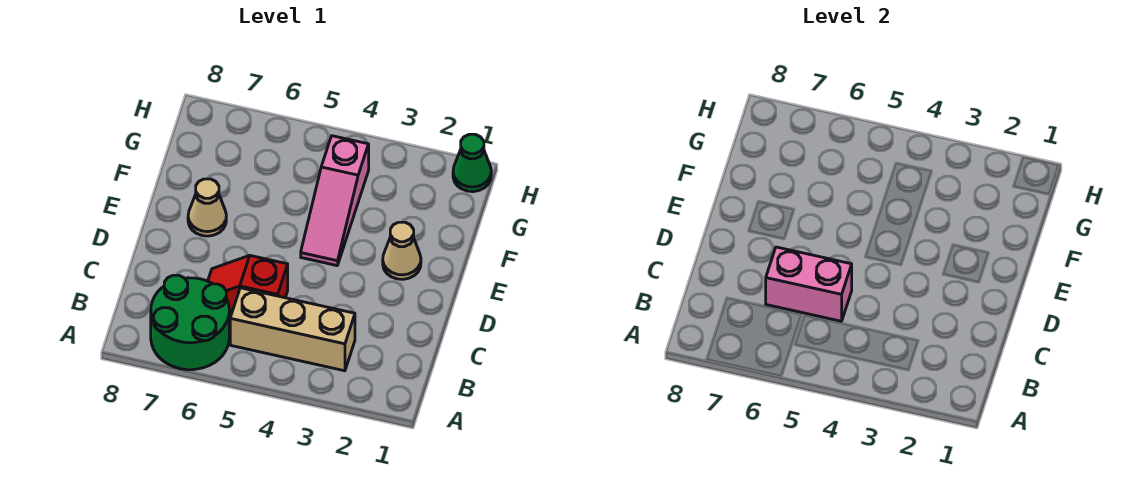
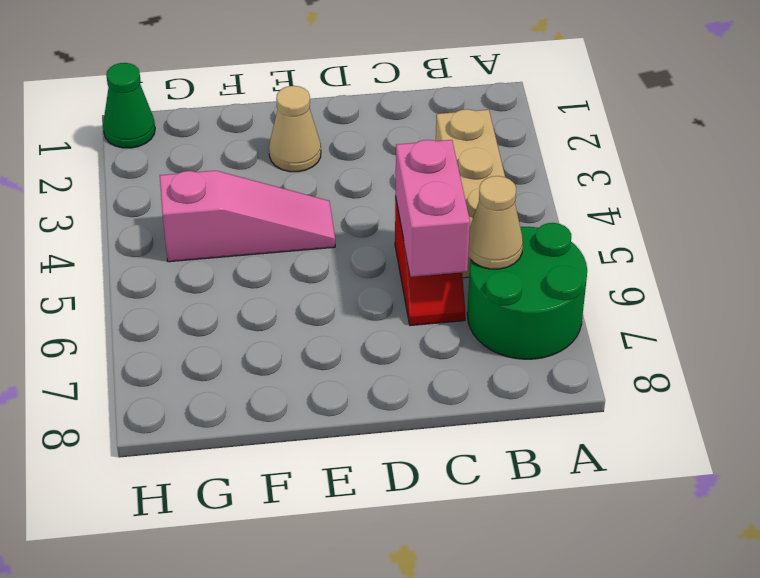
tan 1x1 cone [188,179,226,236] -> tan 1x1 cone moved to [468,176,523,269]

